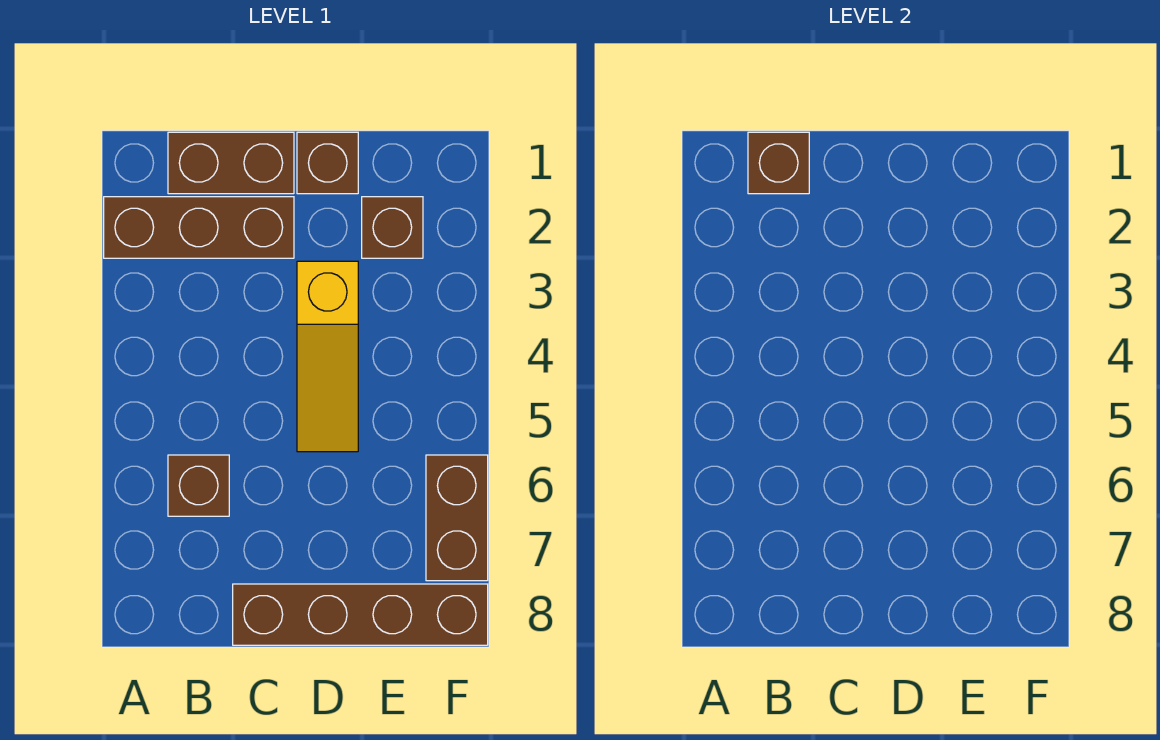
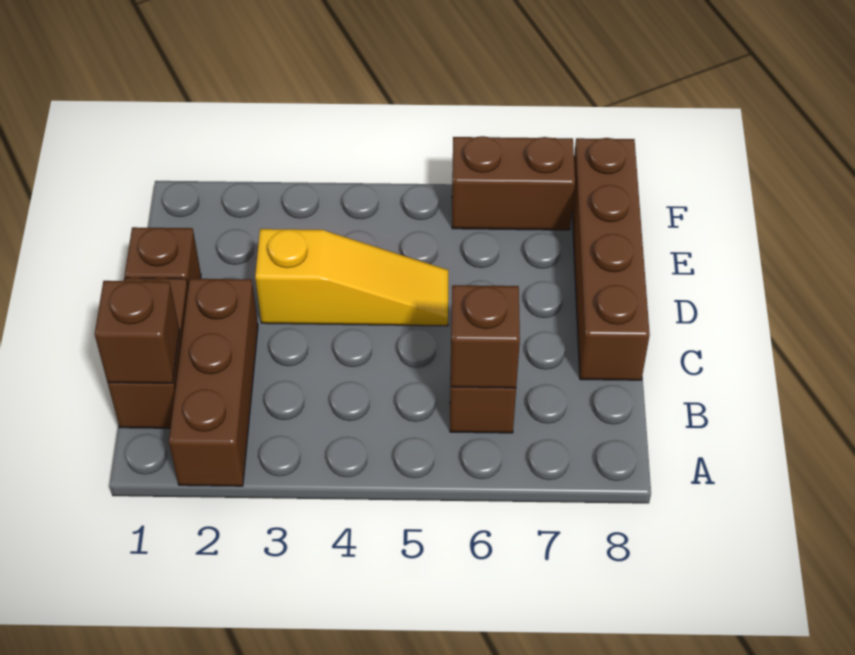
brown 1x1 brick [362,197,423,258] -> brown 1x1 brick moved to [451,285,520,388]

